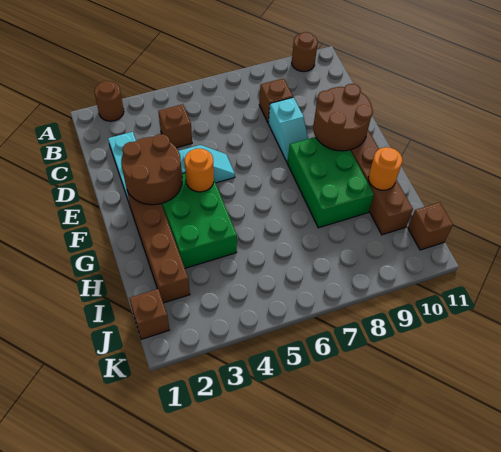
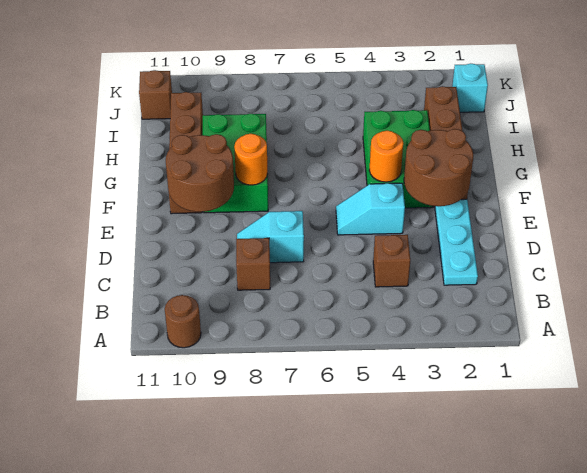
brown 1x1 round brick [94,81,124,121] -> none
cyan 1x2 slope [268,97,308,163] -> cyan 1x2 slope turned to [237,211,304,263]
orange 1x1 round brick [368,147,402,190] -> orange 1x1 round brick moved to [234,134,267,185]
brown 1x1 brick [129,289,170,339] -> cyan 1x1 brick [452,64,488,112]

